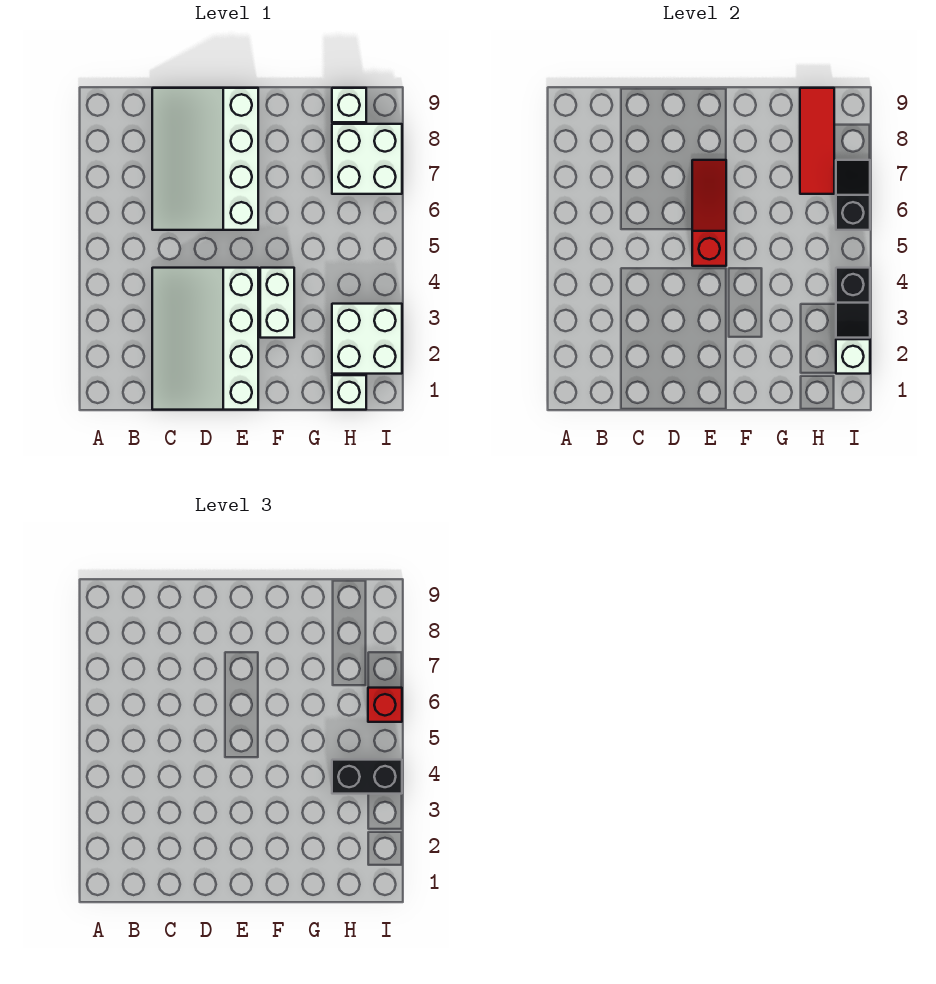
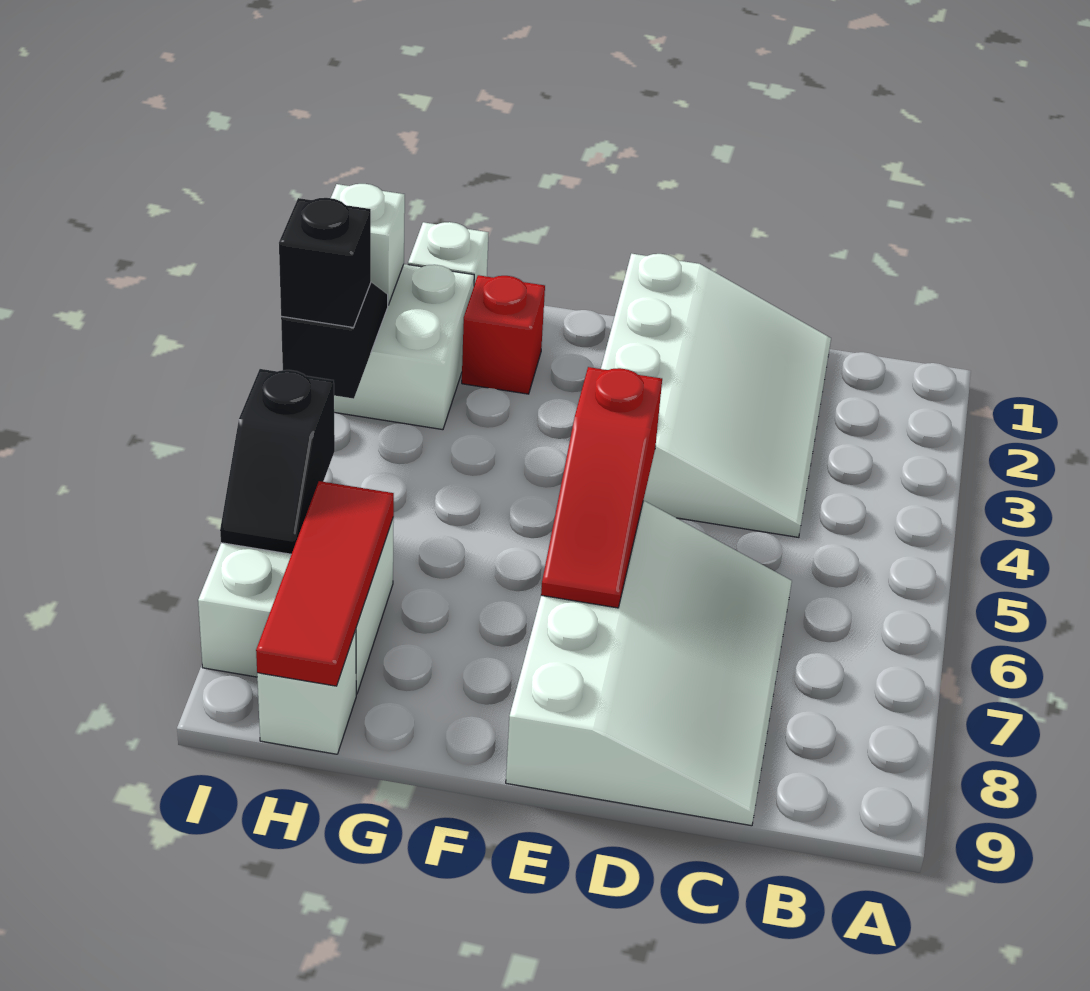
white 1x2 brick [260,268,294,338] -> none
black 1x2 brick [332,760,402,794] -> black 1x1 brick [279,198,371,328]
red 1x1 brick [368,688,402,722] -> red 1x1 brick moved to [462,275,545,394]

